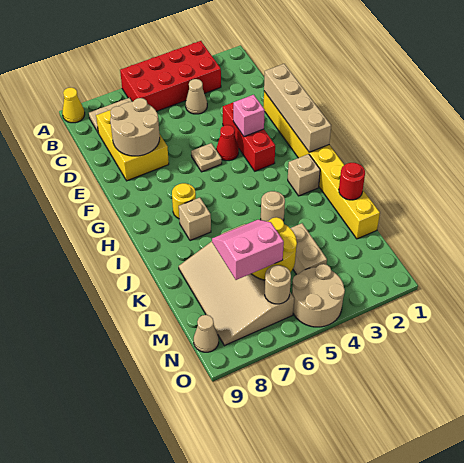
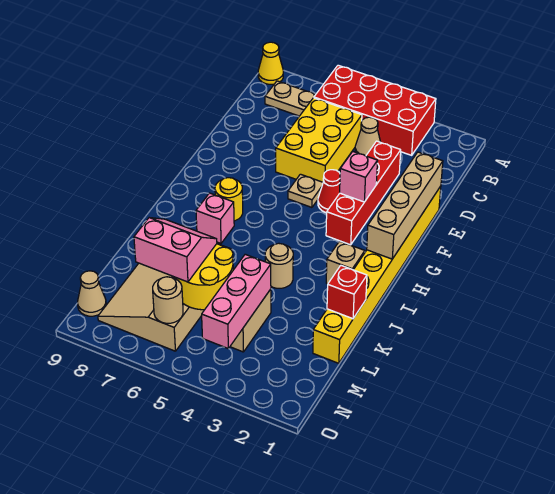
yellow 2x3 brick [96,110,169,181] -> yellow 2x3 brick moved to [276,98,362,182]
tan 2x2 round brick [110,98,160,156] -> none
red 1x3 brick [223,103,275,171] -> red 1x4 brick [326,141,401,245]
tan 1x1 brick [179,198,211,241] -> pink 1x1 brick [196,193,234,243]
red 1x1 round brick [339,163,365,200] -> red 1x1 brick [327,266,367,319]
none -> pink 1x3 brick [202,254,271,349]
tan 2x2 round brick [292,264,345,327] -> none

